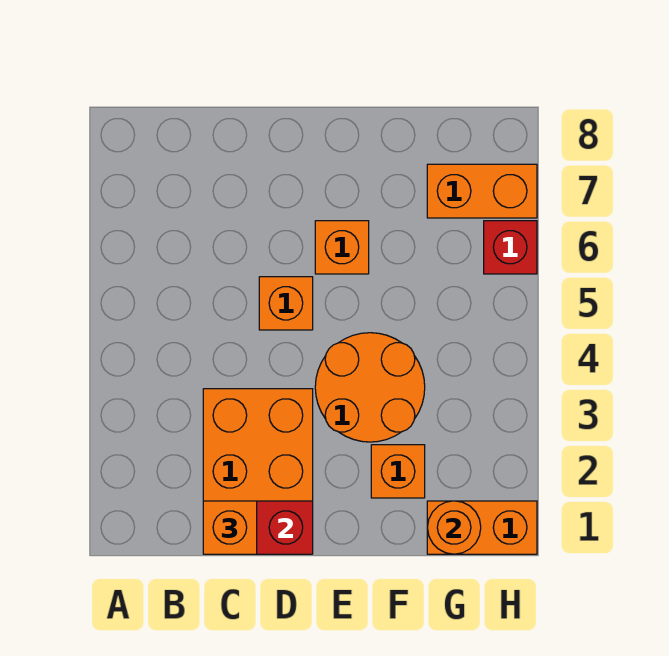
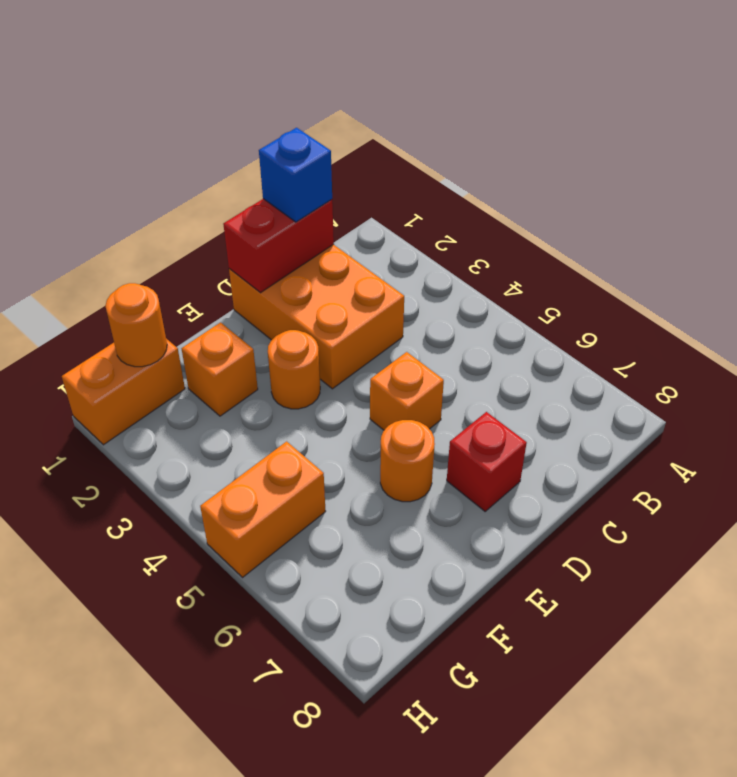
orange 1x1 brick [203,501,257,554] -> blue 1x1 brick [259,128,332,222]
orange 2x2 round brick [315,333,425,442] -> orange 1x1 round brick [268,330,320,409]
orange 1x1 brick [315,221,369,274] -> orange 1x1 round brick [380,420,435,502]
orange 1x2 brick [427,164,537,218] -> orange 1x2 brick moved to [200,441,326,577]
red 1x1 brick [484,221,537,274] -> red 1x1 brick moved to [447,412,527,511]

